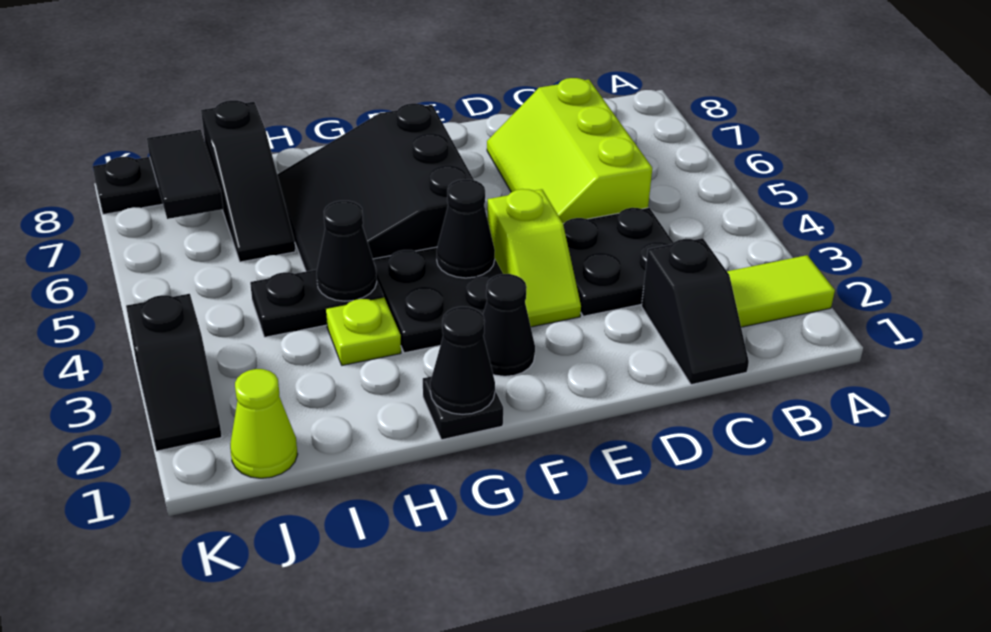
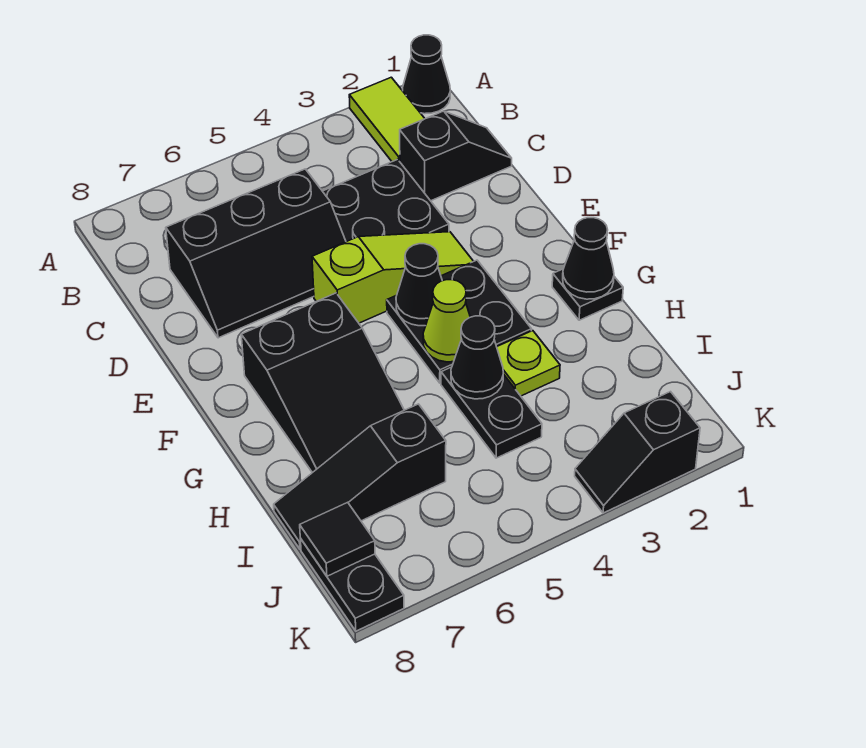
lime 2x3 slope [487,78,652,224] -> black 2x3 slope [166,169,346,338]
lime 1x2 slope [487,189,581,327] -> lime 1x3 slope [312,232,473,323]
black 1x1 cone [483,274,535,376] -> black 1x1 cone moved to [403,35,450,114]
black 3x3 slope [277,103,474,271] -> black 2x3 slope [241,293,404,473]
black 1x3 slope [201,100,295,262] -> black 1x3 slope turned to [274,404,446,549]
lime 1x1 cone [230,369,298,478] -> lime 1x1 cone moved to [423,280,470,362]
black 1x2 tile [147,130,223,219] -> black 1x1 tile [300,502,375,576]
black 1x2 slope [126,294,222,451] -> black 1x2 slope turned to [575,392,700,513]

